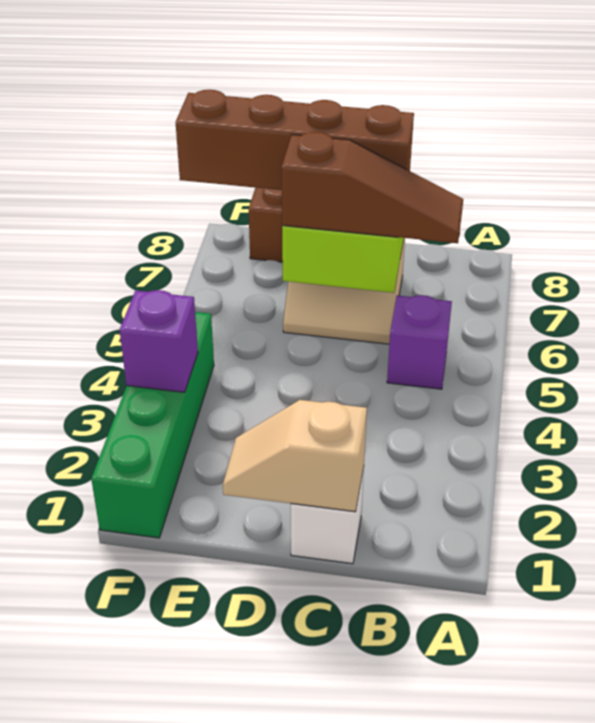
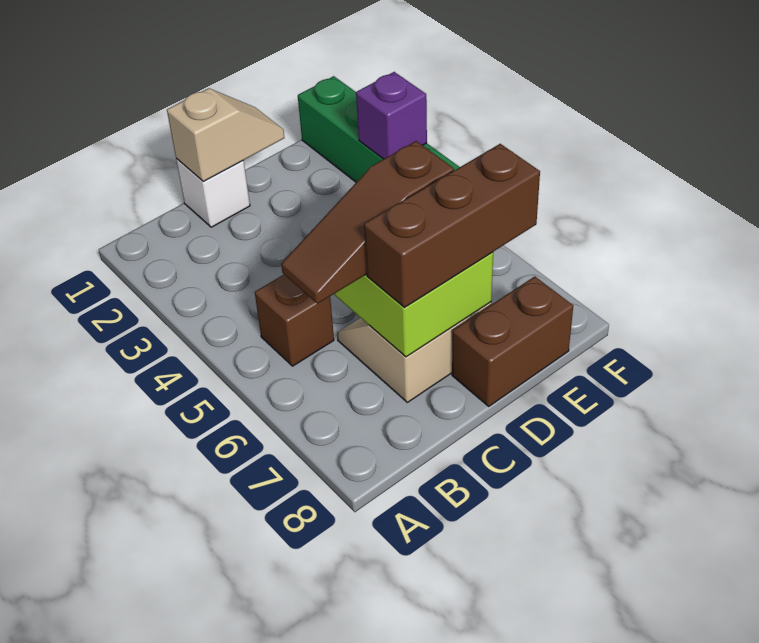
purple 1x1 brick [387,295,452,389] -> brown 1x1 brick [255,275,334,366]
brown 1x4 brick [176,90,414,190] -> brown 1x3 brick [364,144,540,307]

